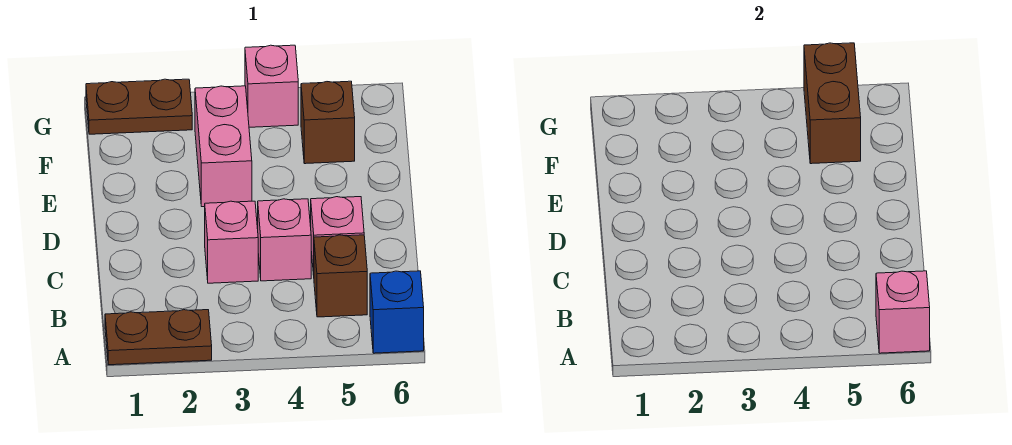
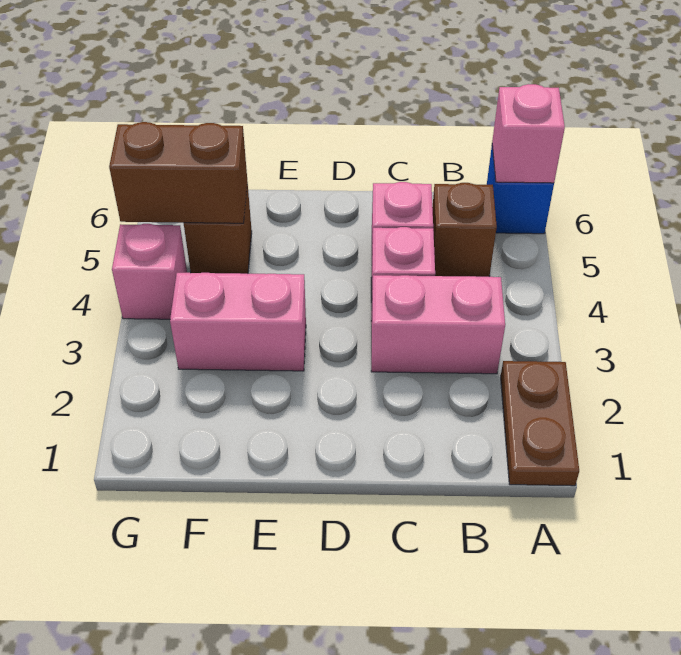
pink 1x1 brick [205,201,258,283] -> pink 1x2 brick [371,275,505,374]
brown 1x2 plate [86,79,192,134] -> none

